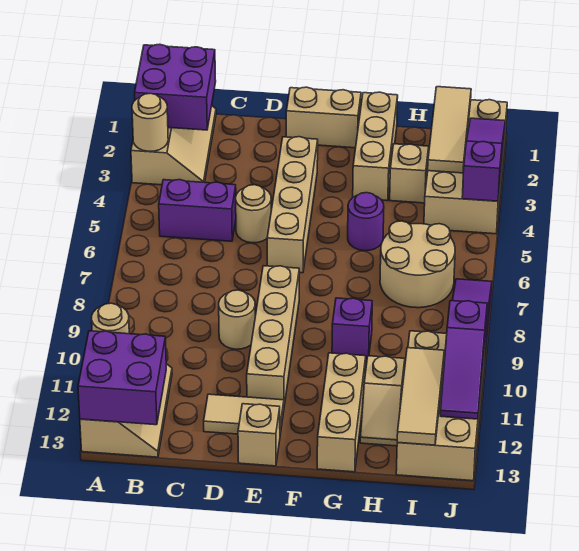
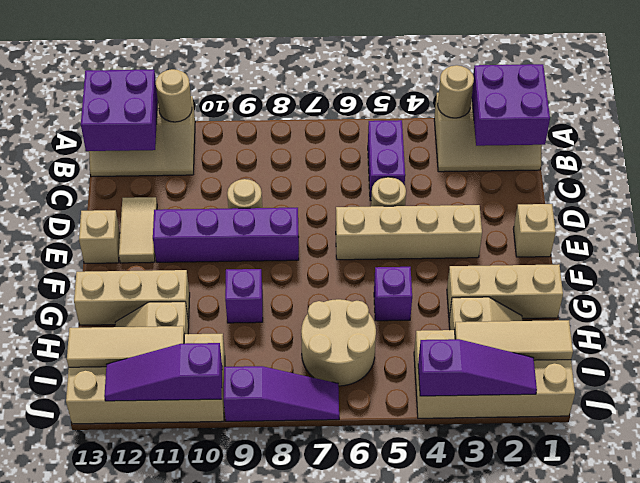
tan 1x2 brick [286,87,361,148] -> tan 1x1 brick [514,204,556,257]
tan 1x4 brick [247,266,299,406] -> purple 1x4 brick [153,208,299,262]
purple 1x1 round brick [348,193,384,251] -> purple 1x1 brick [374,267,412,321]

